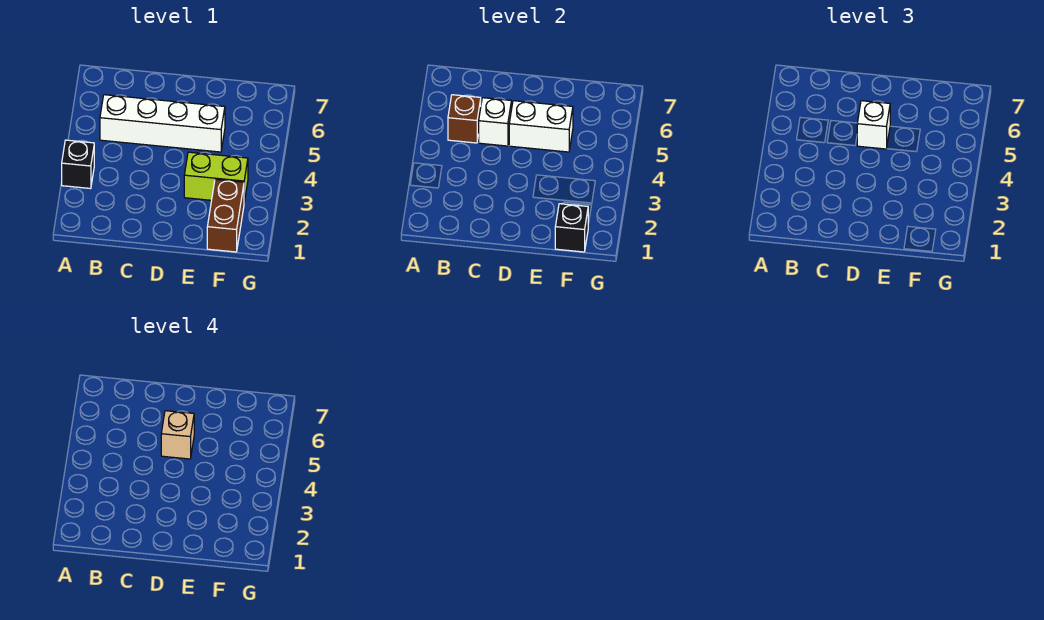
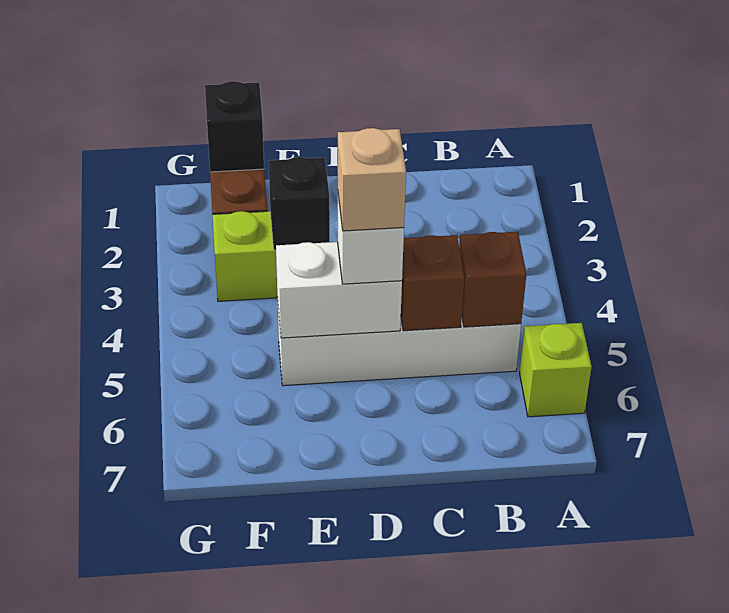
black 1x1 brick [62,140,94,189] -> black 1x1 brick moved to [269,157,330,250]
none -> lime 1x1 brick [520,323,592,417]
white 1x1 brick [479,98,511,146] -> brown 1x1 brick [401,235,464,331]

